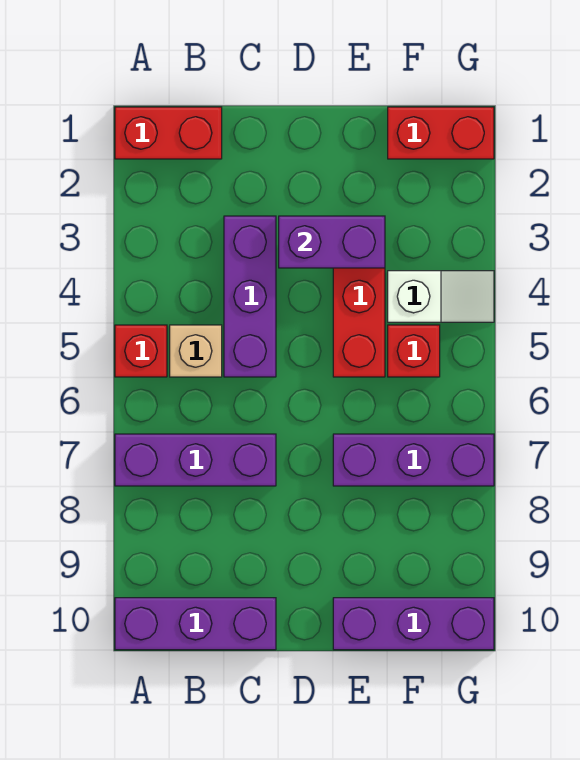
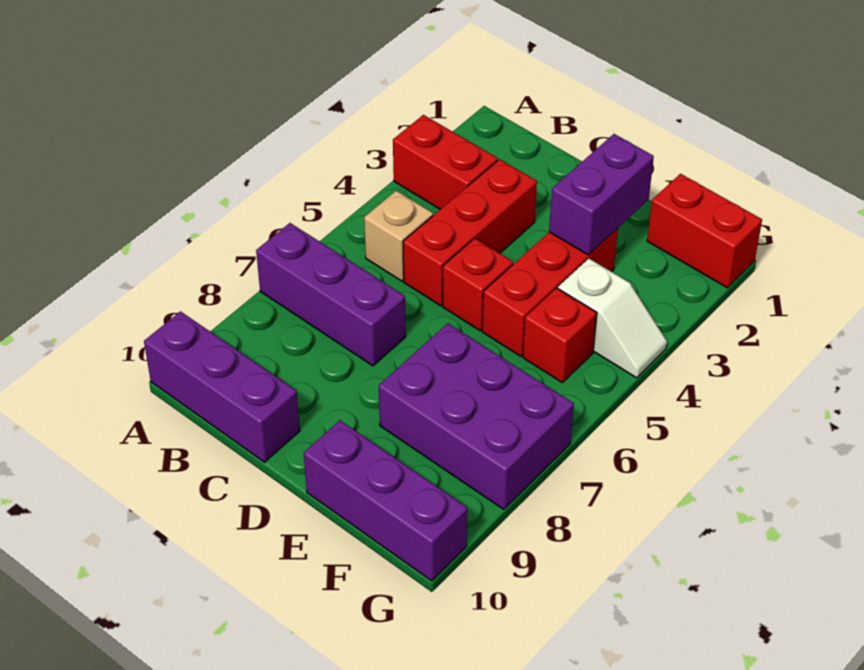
red 1x2 brick [115,107,222,159] -> red 1x2 brick moved to [393,115,498,209]
red 1x1 brick [115,325,167,377] -> red 1x1 brick moved to [443,238,513,331]
purple 1x3 brick [224,216,276,377] -> red 1x3 brick [403,159,537,306]
purple 1x2 brick [279,216,385,268] -> purple 1x2 brick turned to [549,134,654,255]
purple 1x3 brick [333,434,494,486] -> purple 2x3 brick [379,323,574,510]

